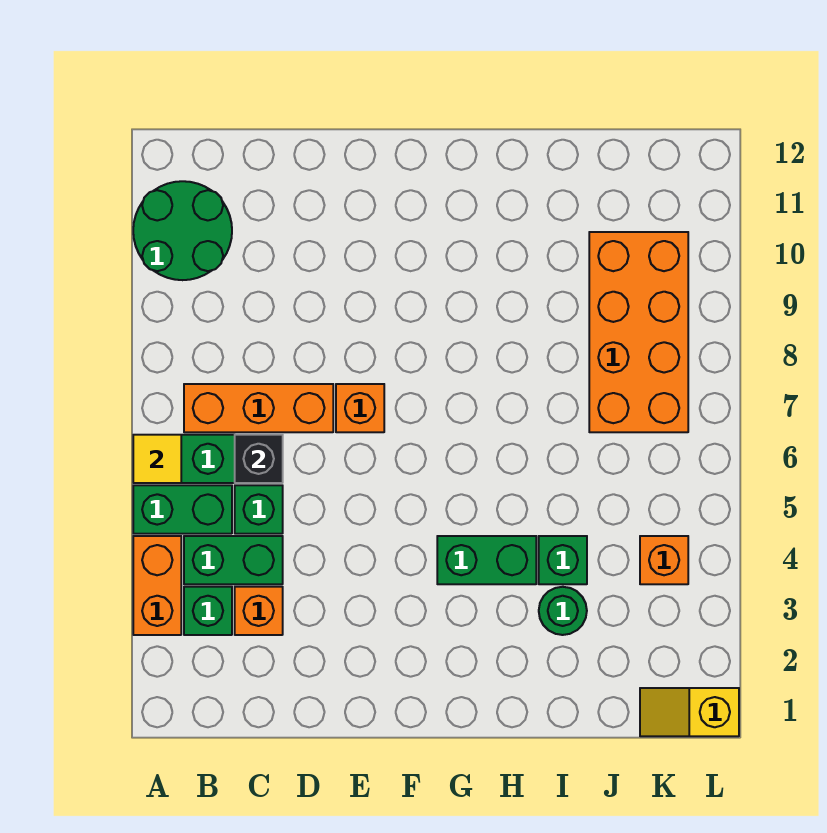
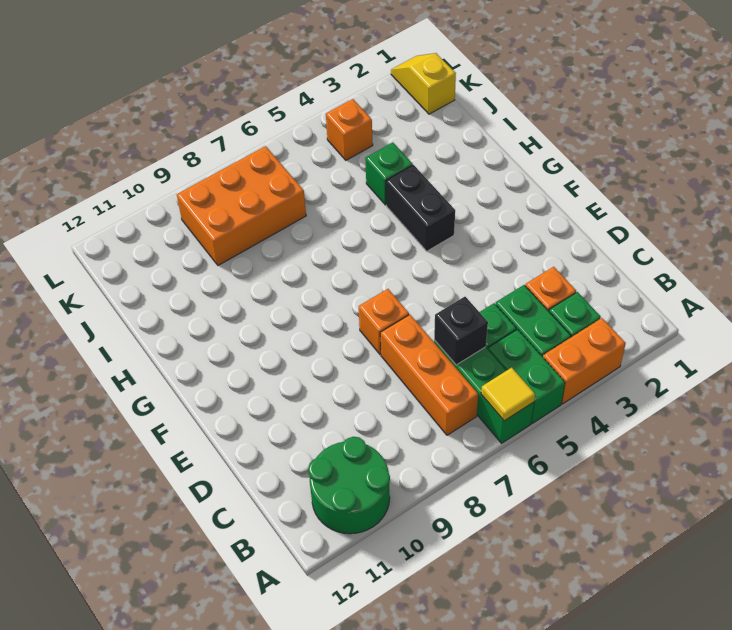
green 1x2 brick [437,536,536,584] -> black 1x2 brick [386,165,455,251]
green 1x1 round brick [539,587,587,635] -> none
orange 2x4 brick [589,232,688,432] -> orange 2x3 brick [177,146,306,265]
yellow 1x2 slope [640,688,739,736] -> yellow 1x2 slope turned to [391,53,456,114]

